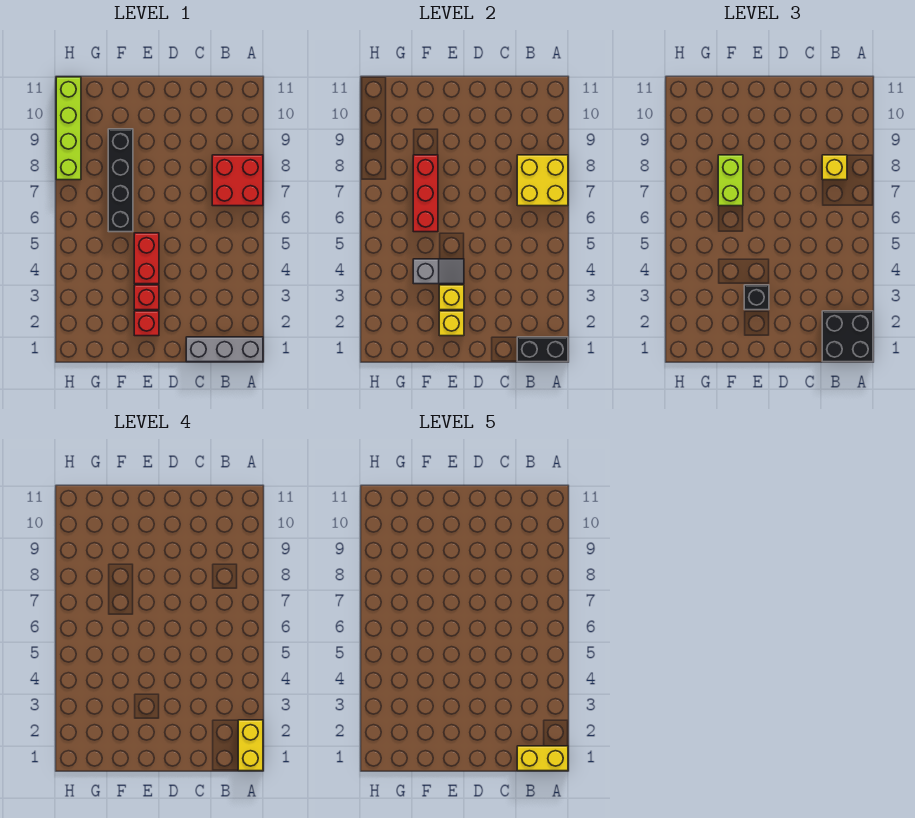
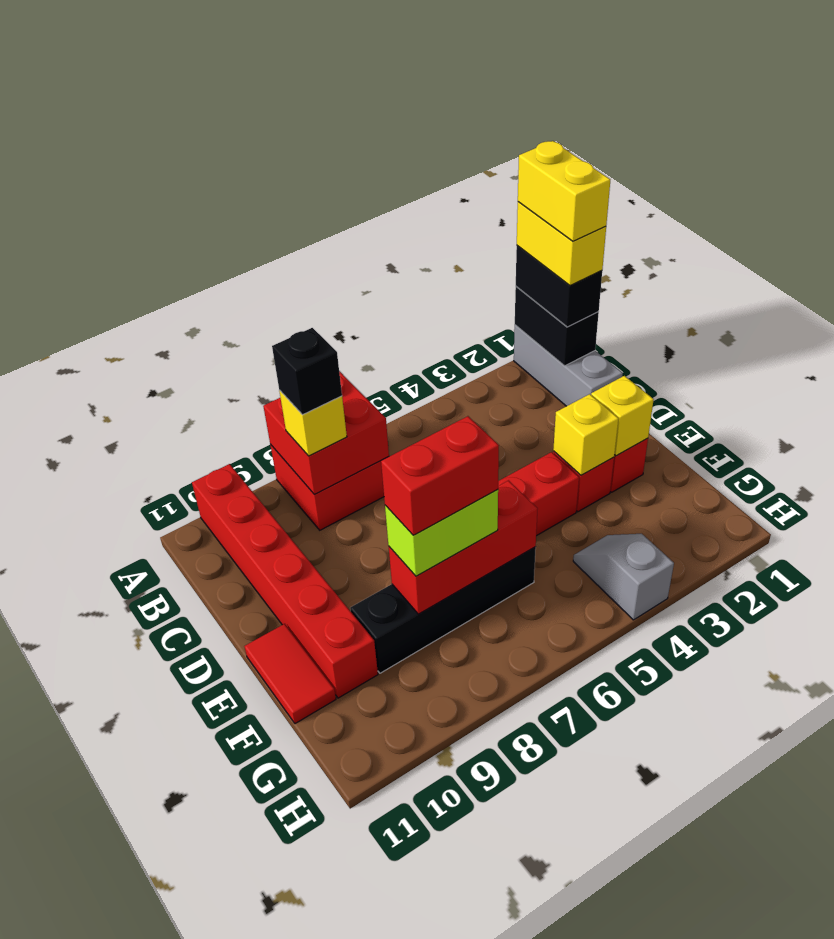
black 2x2 brick [822,311,873,362] -> black 1x2 brick [516,246,602,327]
yellow 1x2 brick [238,720,263,771] -> yellow 1x2 brick turned to [517,202,606,285]
yellow 2x2 brick [517,155,568,206] -> red 2x2 brick [263,371,389,495]
none -> red 1x6 brick [192,464,378,698]
black 1x1 brick [744,285,769,310] -> black 1x1 brick moved to [272,328,342,415]
grey 1x2 slope [413,259,464,284] -> grey 1x2 slope moved to [573,534,674,620]
none -> red 1x2 tile [244,624,336,724]
none -> red 1x2 brick [381,416,499,535]
lime 1x4 brick [56,77,81,180] -> none

